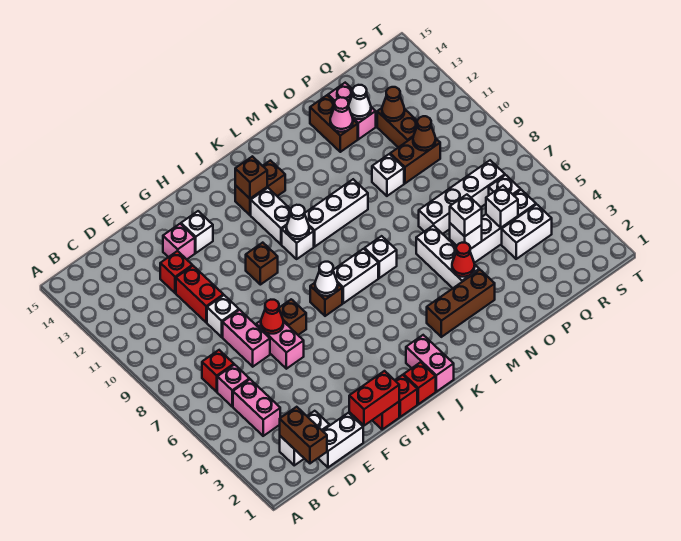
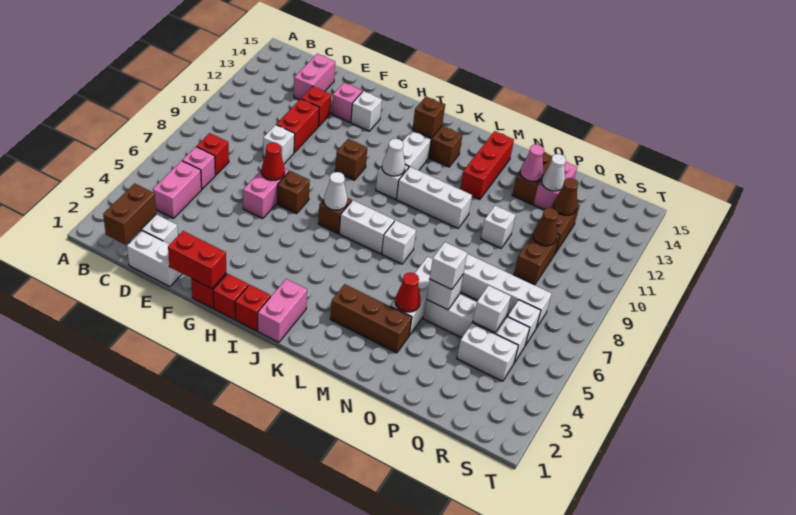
pink 1x2 brick [223,310,270,367] -> pink 1x2 brick moved to [294,54,335,100]
none -> red 1x3 brick [460,131,514,200]
brown 1x2 brick [390,138,440,183] -> brown 1x2 brick turned to [514,234,560,285]

